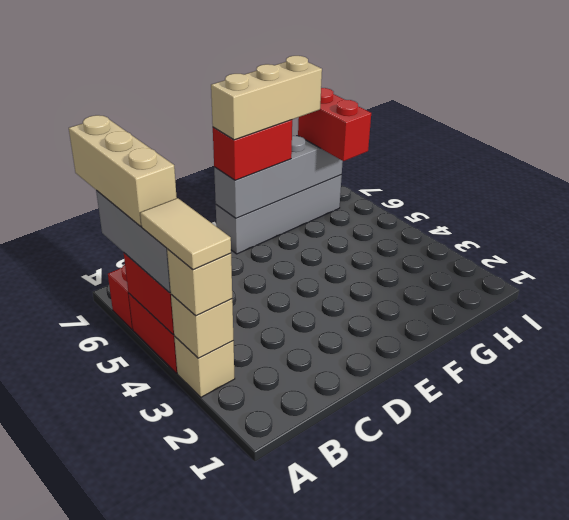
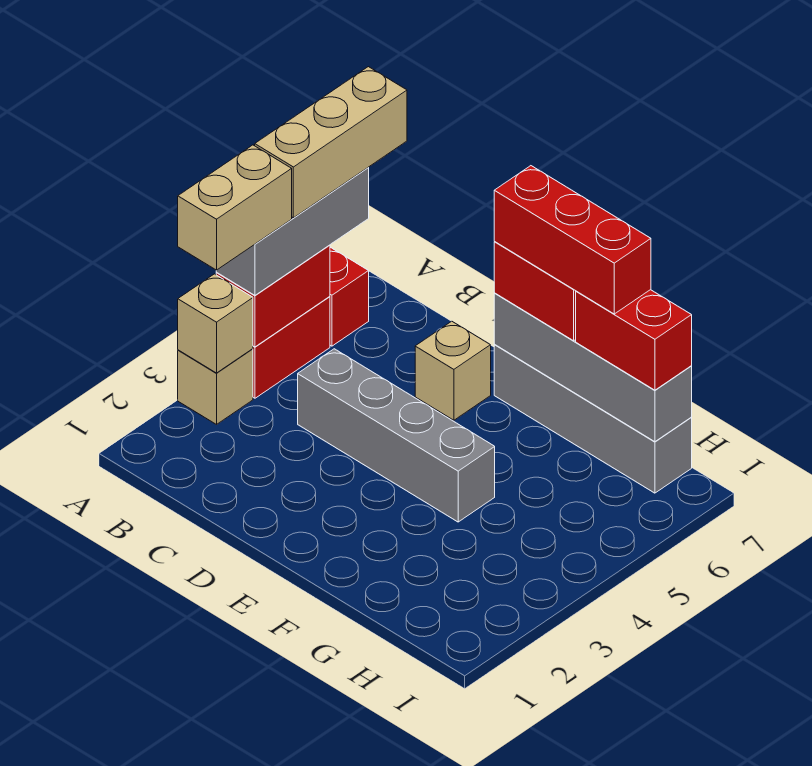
tan 1x1 brick [167,249,232,316] -> tan 1x1 brick moved to [415,321,491,420]
tan 1x2 tile [140,198,231,270] -> tan 1x2 brick [178,145,292,270]
none -> grey 1x4 brick [298,349,495,522]
tan 1x3 brick [211,56,322,140] -> red 1x3 brick [494,166,651,314]
red 1x2 brick [298,88,371,161] -> red 1x2 brick turned to [576,290,692,390]

